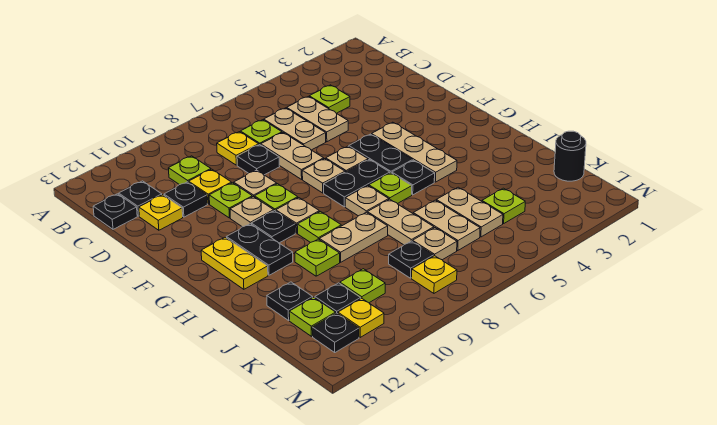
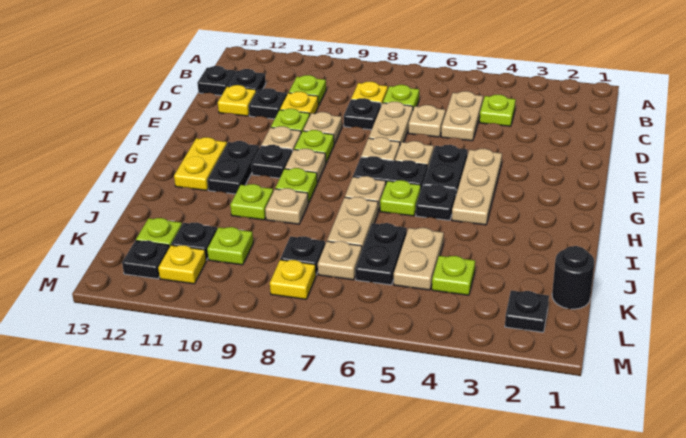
tan 1x2 plate [264,108,326,150] -> tan 1x1 plate [408,105,445,137]
tan 1x2 plate [319,212,388,262] -> tan 1x1 plate [265,188,308,224]
tan 1x2 plate [413,200,480,251] -> black 1x2 plate [355,223,407,285]
black 1x1 plate [267,282,313,320] -> black 1x1 plate moved to [505,291,549,332]

